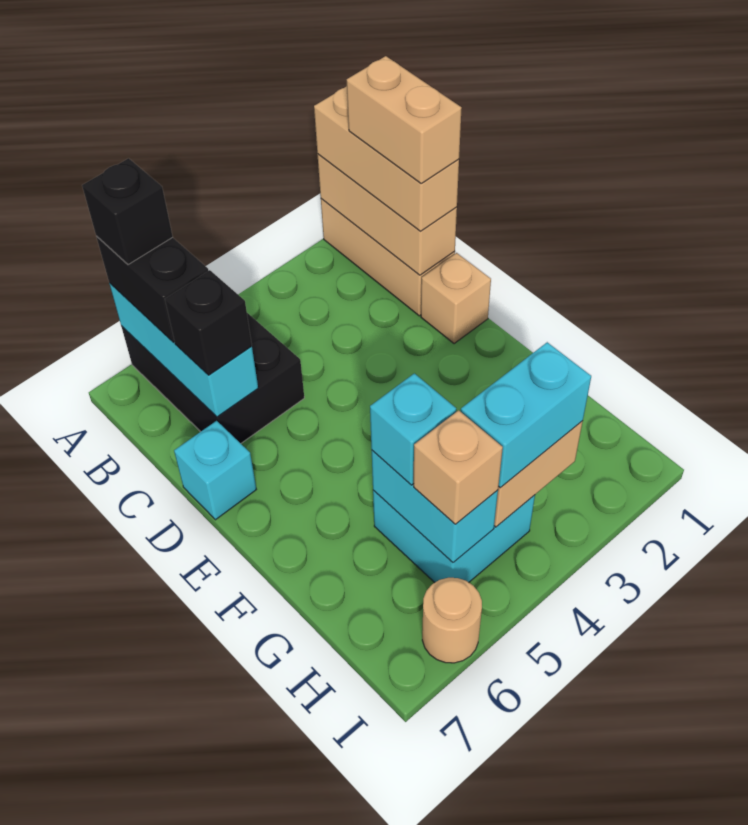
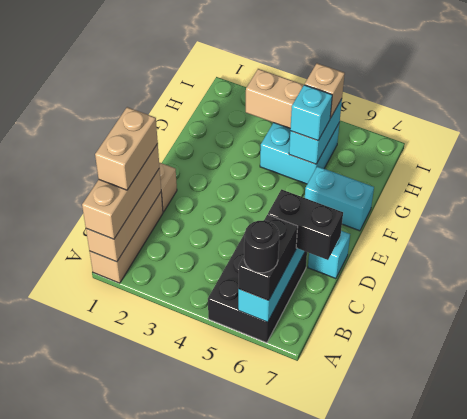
black 1x1 brick [82,158,173,265] -> black 1x1 round brick [244,220,279,273]
black 1x1 brick [165,270,252,375] -> black 1x2 brick [268,189,343,260]
cyan 1x2 brick [461,342,591,488] -> cyan 1x2 brick moved to [305,166,374,231]
tan 1x1 round brick [422,578,482,663] -> none

